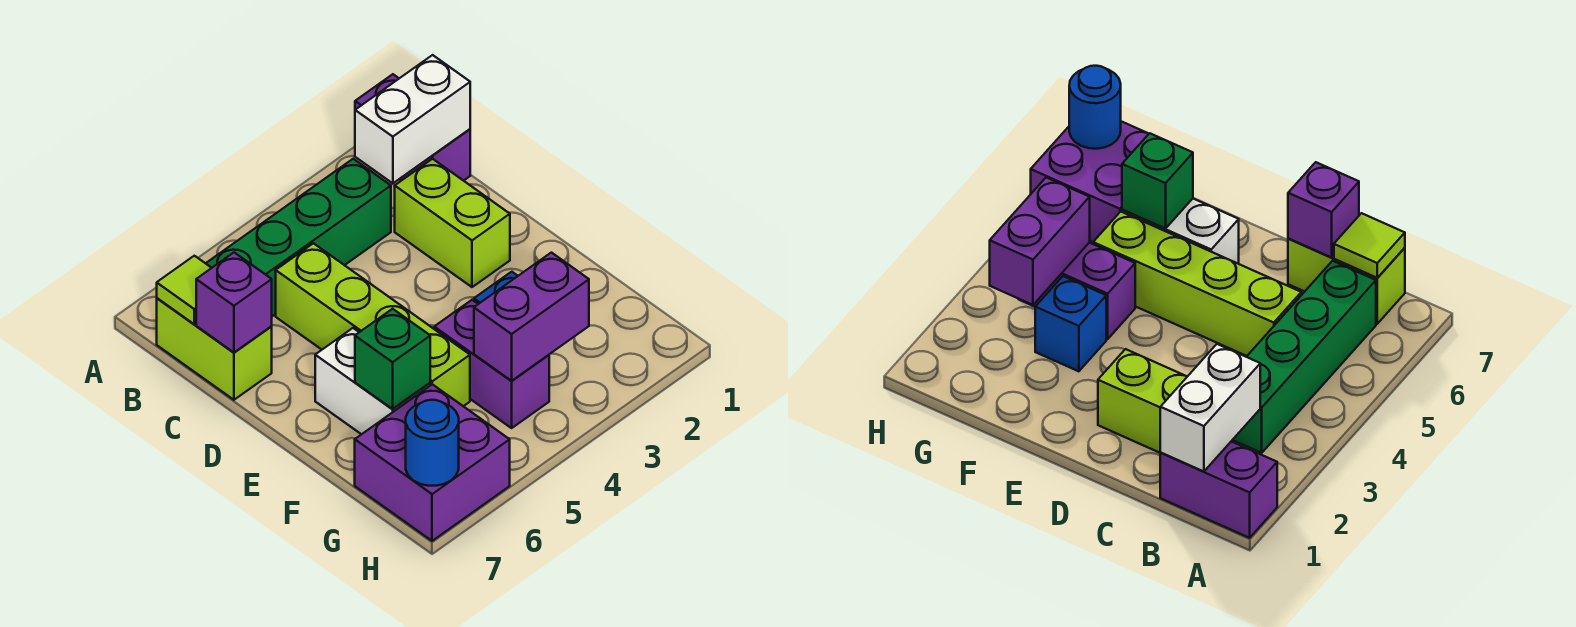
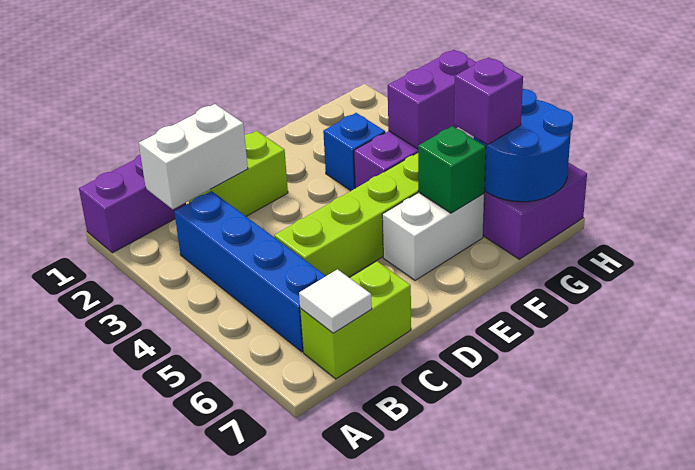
white 1x2 brick [355,55,470,183] -> white 1x2 brick turned to [139,104,248,209]
green 1x4 brick [206,159,391,316] -> blue 1x4 brick [174,191,326,352]
lime 1x1 tile [157,256,211,324] -> white 1x1 tile [299,269,372,333]
purple 1x1 brick [196,253,272,352] -> purple 1x1 brick moved to [454,57,523,145]
purple 1x2 brick [474,253,589,381] -> purple 1x2 brick turned to [388,50,476,149]
blue 1x1 round brick [406,400,459,486] -> blue 2x2 round brick [474,89,573,202]

